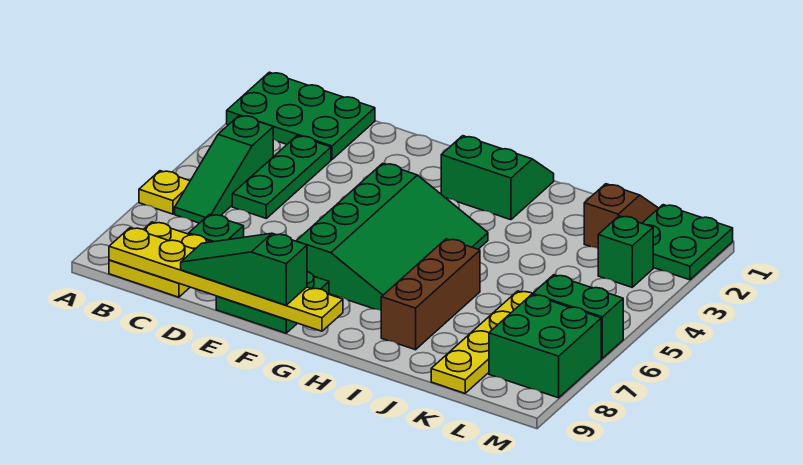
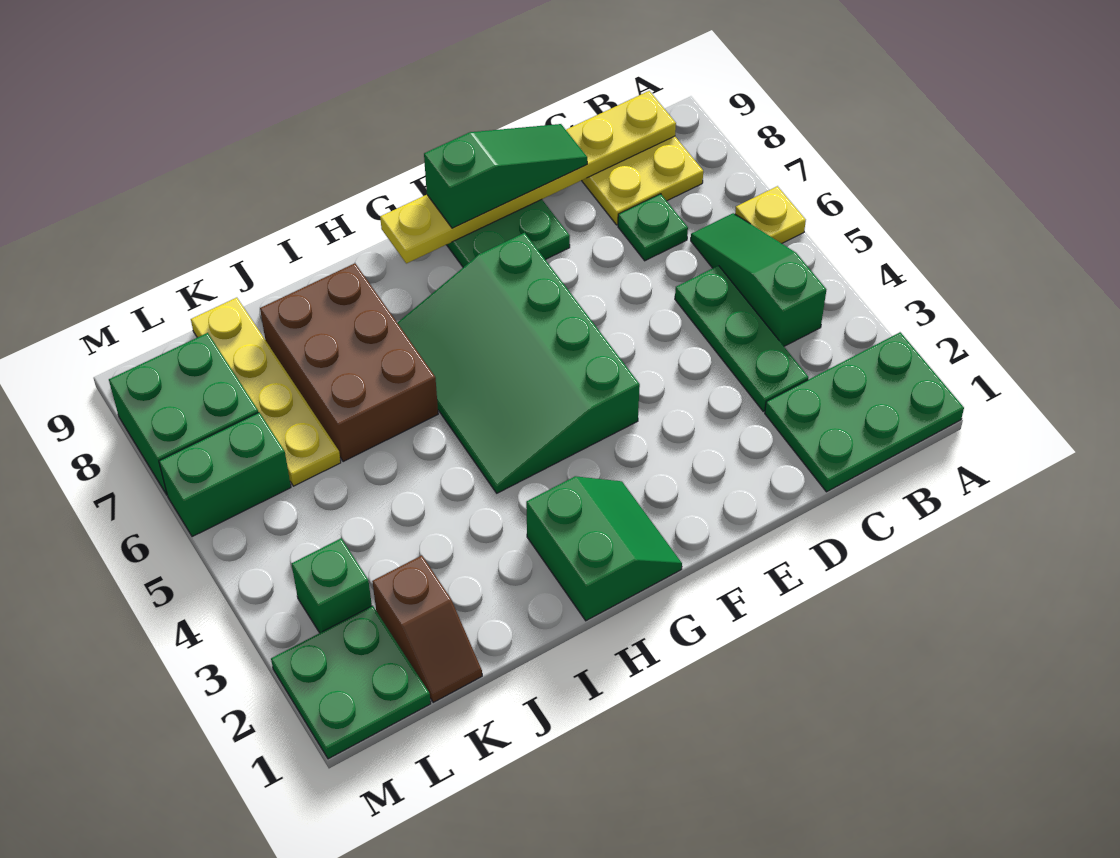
green 2x2 slope [441,136,554,220] -> green 2x2 slope turned to [526,476,682,621]
brown 1x3 brick [381,239,480,350] -> brown 2x3 brick [260,263,438,462]

